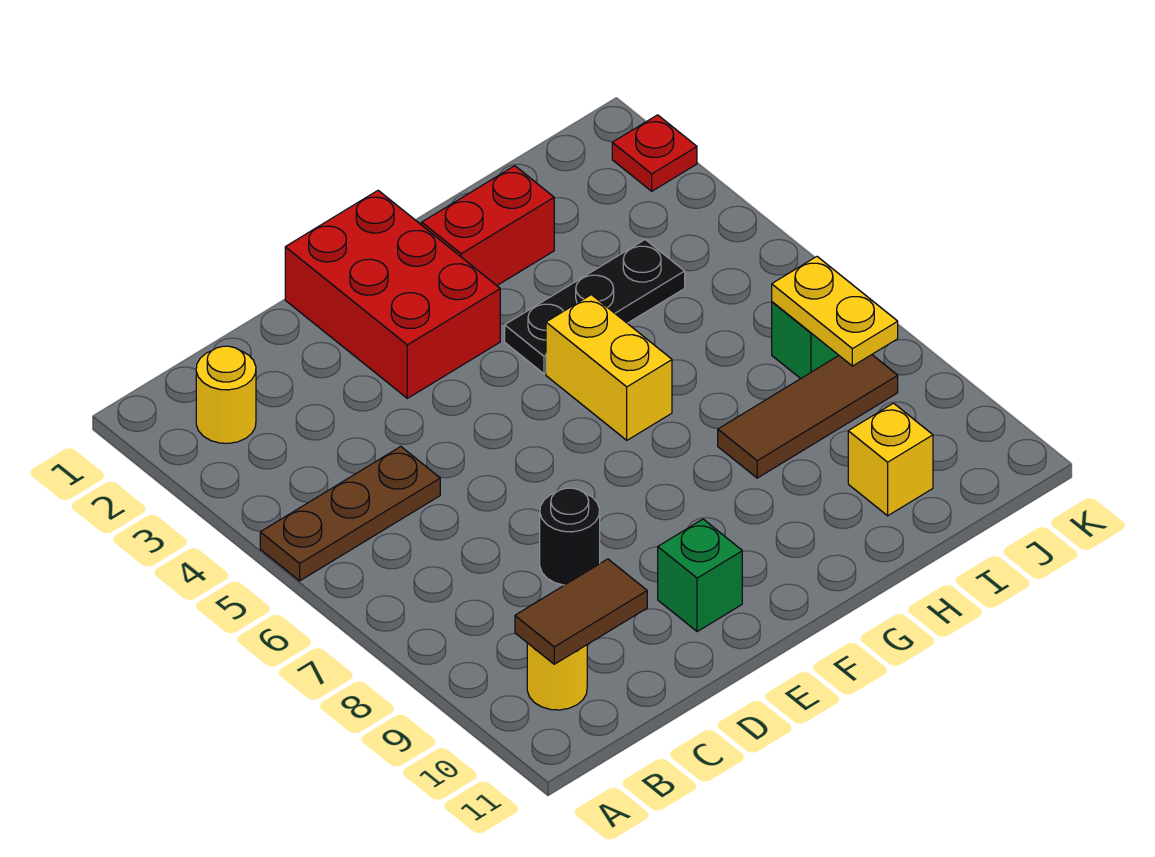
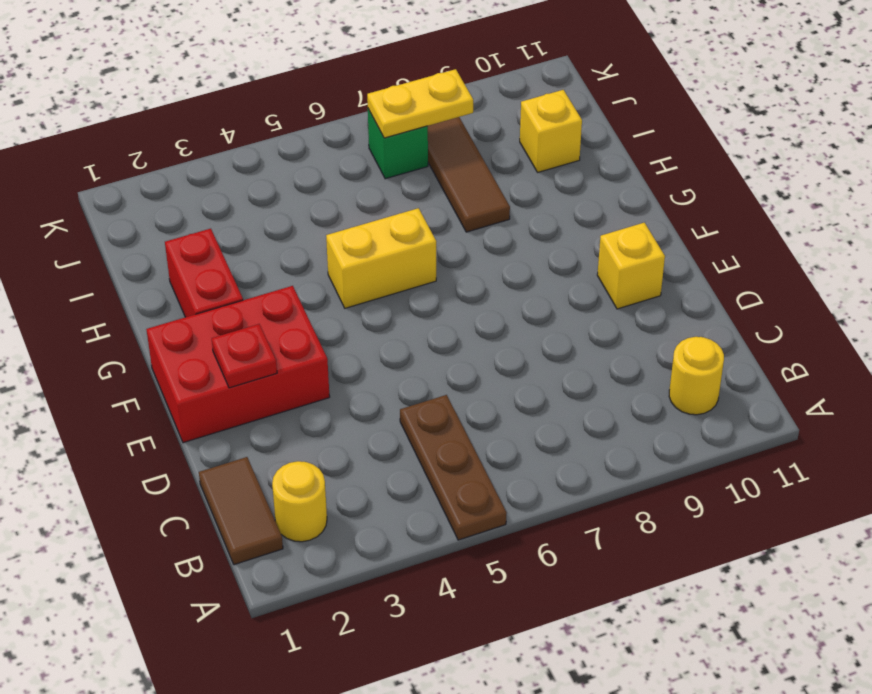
brown 1x2 tile [515,559,647,664] -> brown 1x2 tile moved to [199,457,283,565]
black 1x1 round brick [540,488,600,585] -> none
green 1x1 brick [658,519,742,632] -> yellow 1x1 brick [597,223,665,309]
black 1x3 plate [505,240,685,374] -> none
red 1x1 plate [612,115,697,191] -> red 1x1 plate moved to [211,324,277,388]

